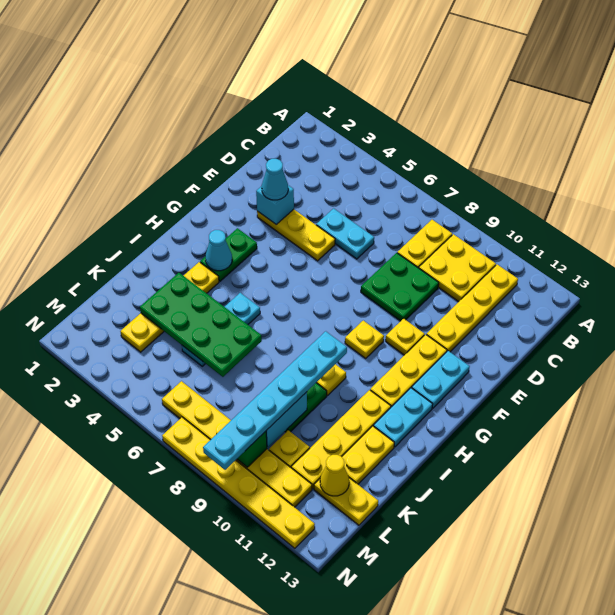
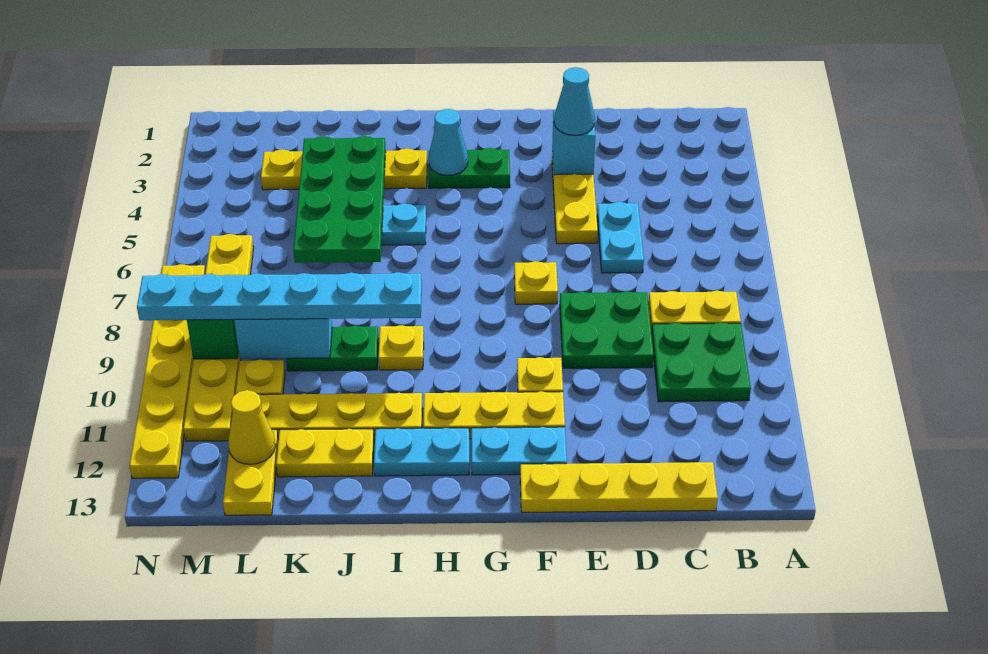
yellow 2x2 plate [419,234,496,302] -> green 2x2 plate [651,322,751,402]
yellow 1x4 plate [426,264,518,352] -> yellow 1x4 plate moved to [520,462,718,512]
yellow 1x1 plate [345,321,384,358] -> yellow 1x1 plate moved to [514,261,558,304]

